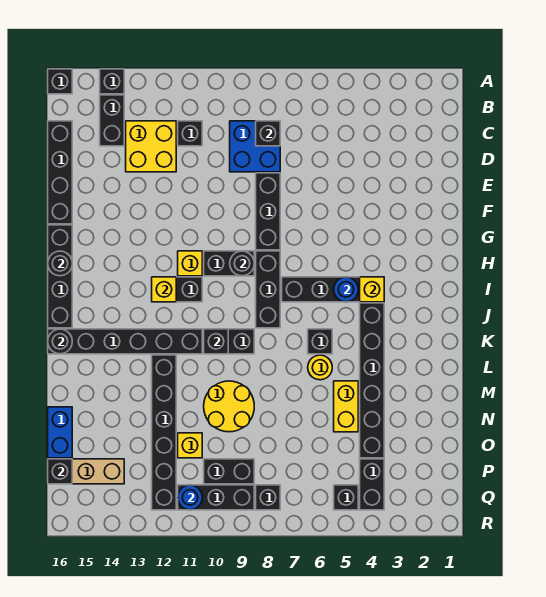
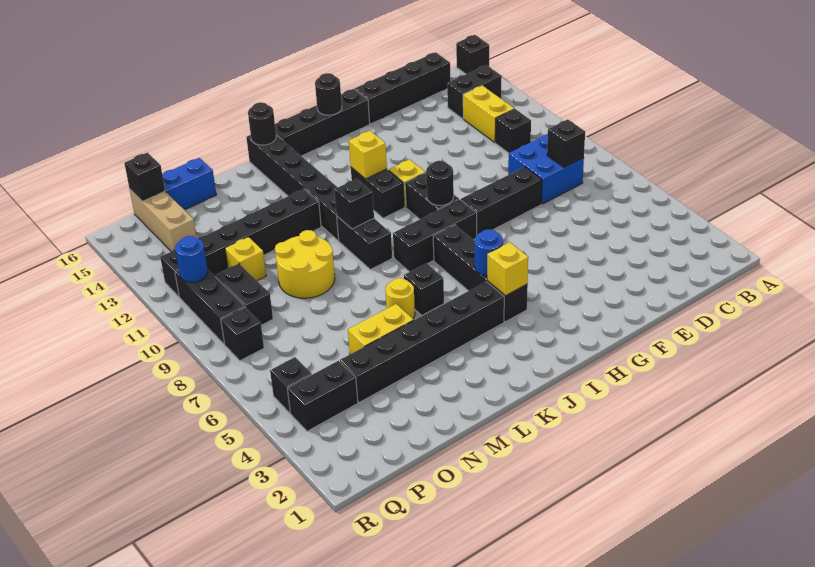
black 1x1 brick [100,69,124,94] -> none
yellow 2x2 brick [126,121,176,172] -> yellow 1x2 brick [463,86,514,142]

